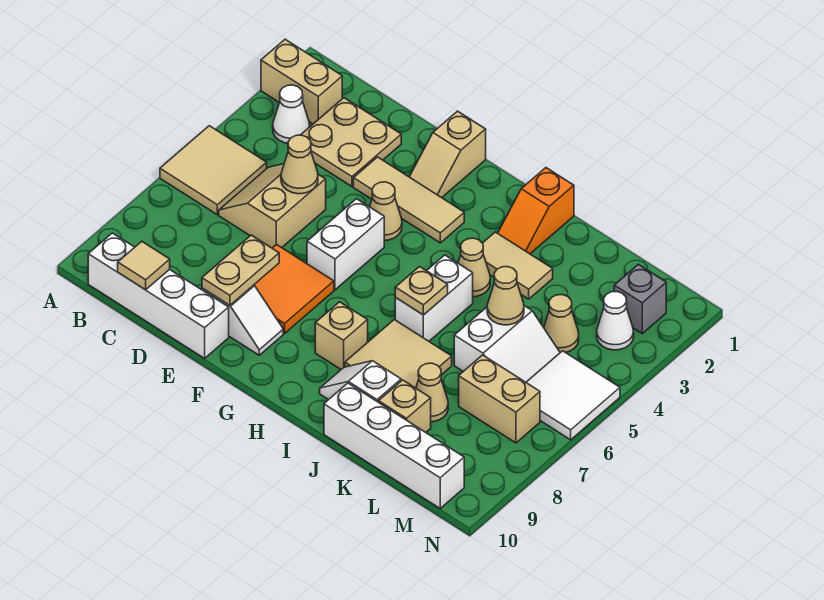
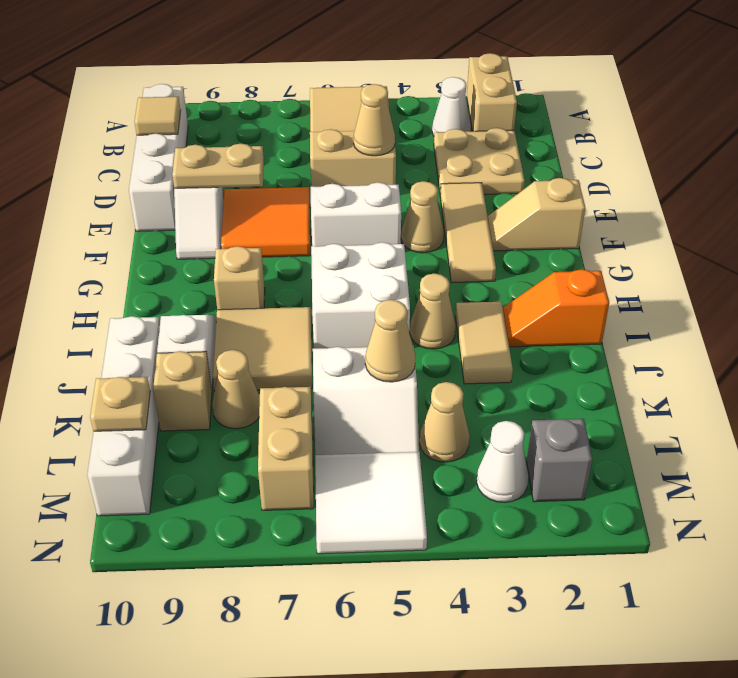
white 1x2 brick [395,255,473,341] -> white 2x2 brick [311,242,410,349]
tan 1x1 plate [395,267,448,315] -> tan 1x1 plate moved to [90,377,150,431]

